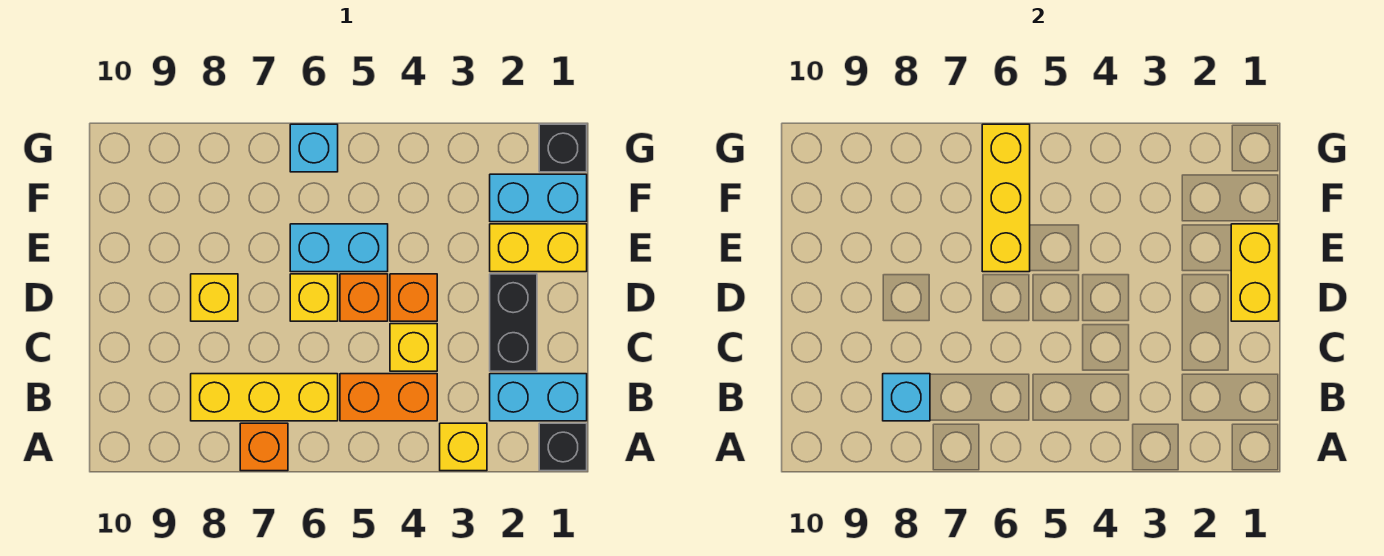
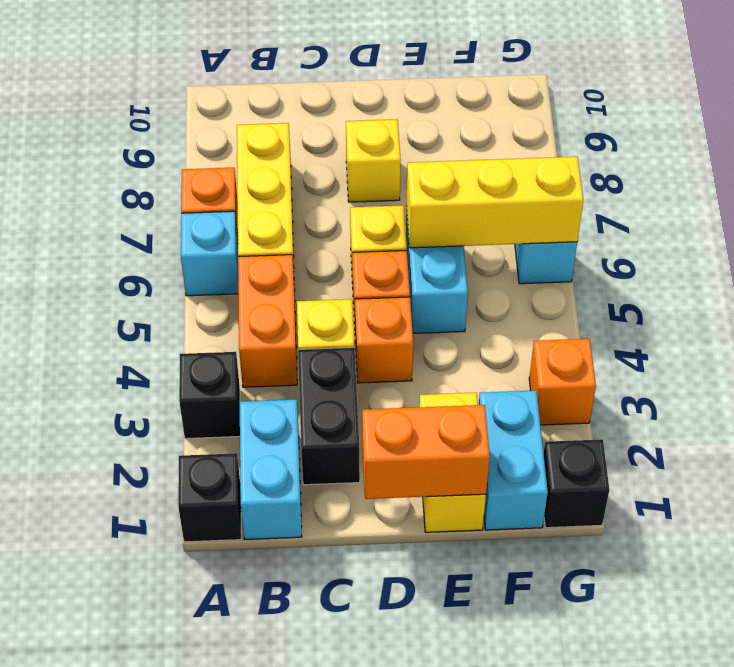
yellow 1x1 brick [440,423,487,471] -> black 1x1 brick [179,352,240,439]
cyan 1x1 brick [883,374,930,421] -> cyan 1x1 brick moved to [181,211,238,296]
black 1x2 brick [490,274,537,371] -> black 1x2 brick turned to [298,347,360,485]
yellow 1x2 brick [1231,224,1279,321] -> orange 1x2 brick [362,405,490,499]
none -> orange 1x1 brick [529,339,596,425]

